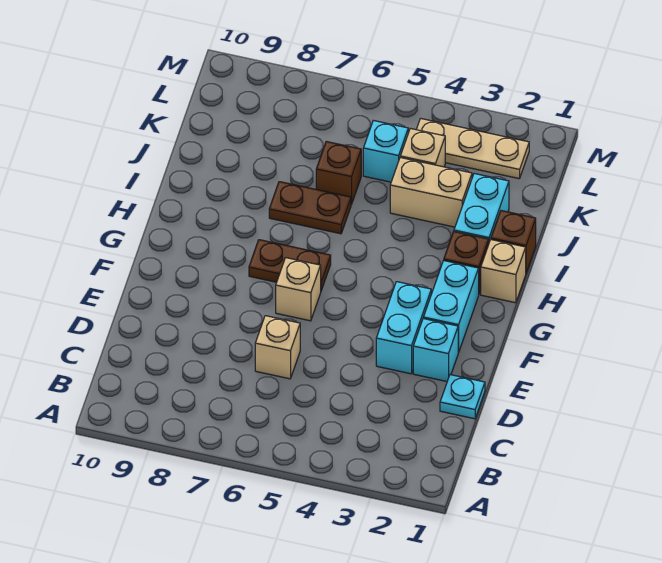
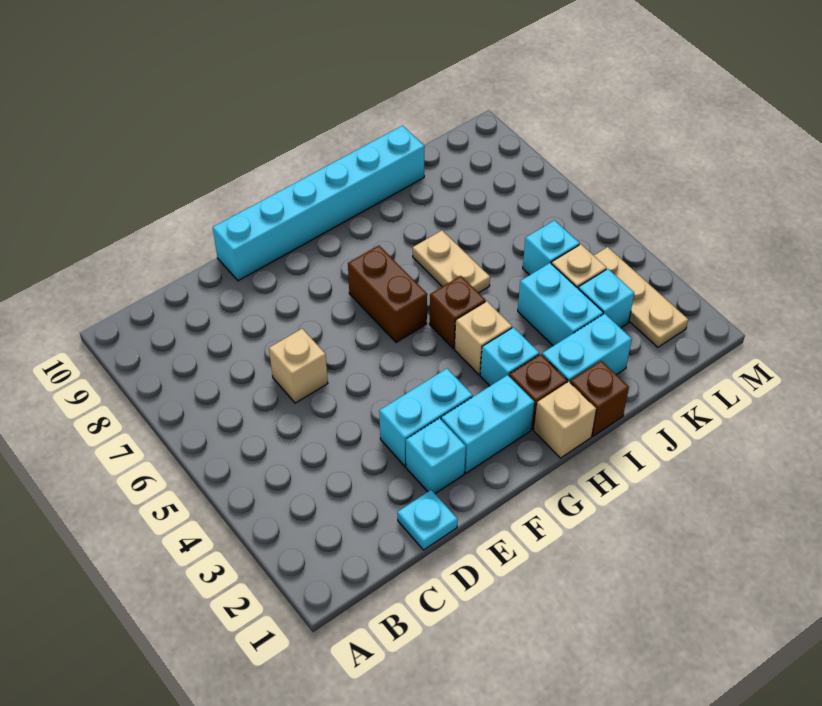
none -> cyan 1x6 brick [213,126,425,281]
tan 1x1 brick [276,258,321,321] -> tan 1x1 brick moved to [455,301,512,375]
brown 1x2 plate [249,240,331,291] -> brown 1x2 brick [348,245,427,342]
none -> cyan 1x1 brick [480,327,539,386]
brown 1x2 plate [269,182,351,234] -> tan 1x2 plate [413,231,490,293]
tan 1x2 brick [390,158,472,227] -> cyan 1x2 brick [518,263,603,346]
brown 1x1 brick [316,142,361,205] -> brown 1x1 brick moved to [429,276,486,349]
none -> cyan 1x1 brick [578,269,634,328]

